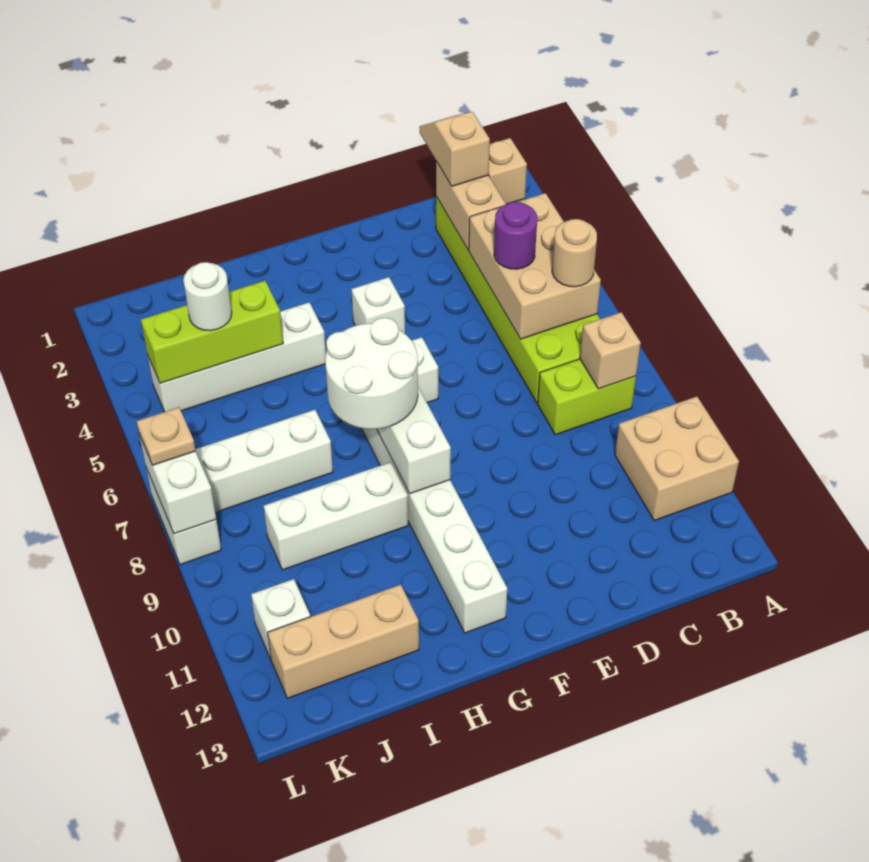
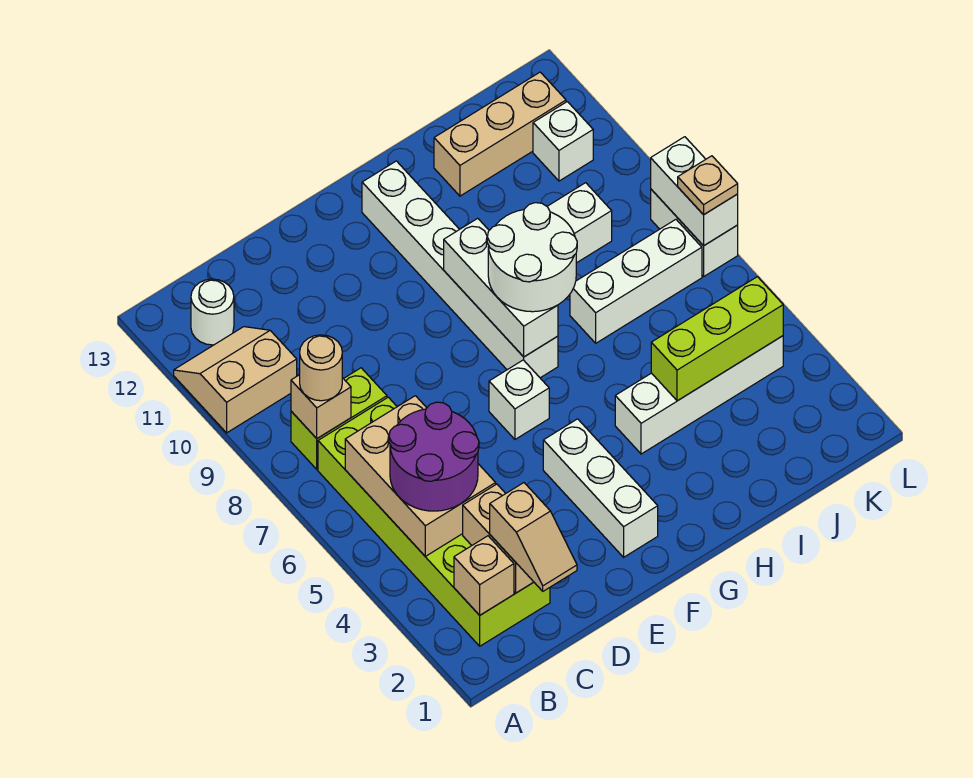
tan 2x2 brick [615,396,739,521] -> tan 2x2 slope [174,327,297,433]
tan 1x1 round brick [552,219,597,287] -> tan 1x1 round brick moved to [300,335,342,401]
purple 1x1 round brick [494,202,537,269] -> purple 2x2 round brick [389,402,479,511]
white 1x1 brick [351,277,405,334] -> white 1x3 brick [543,419,658,557]
white 1x1 round brick [183,262,232,331] -> white 1x1 round brick moved to [191,279,234,345]

